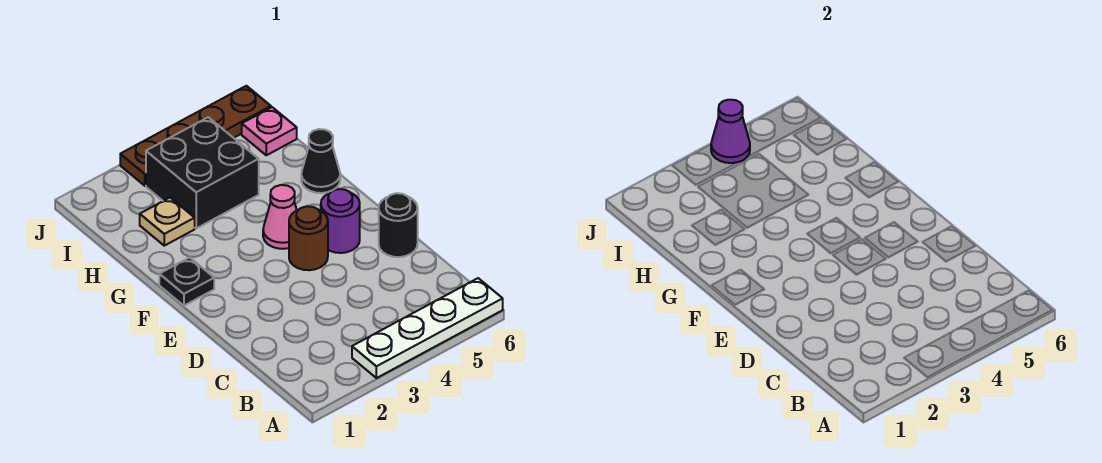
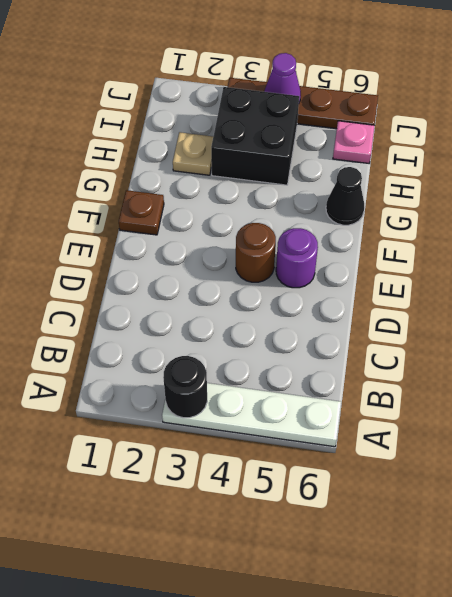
black 1x1 round brick [379,193,418,257] -> black 1x1 round brick moved to [163,356,207,418]
black 1x1 plate [159,257,214,306] -> brown 1x1 plate [119,190,164,235]
pink 1x1 cone [263,185,297,249] -> none

